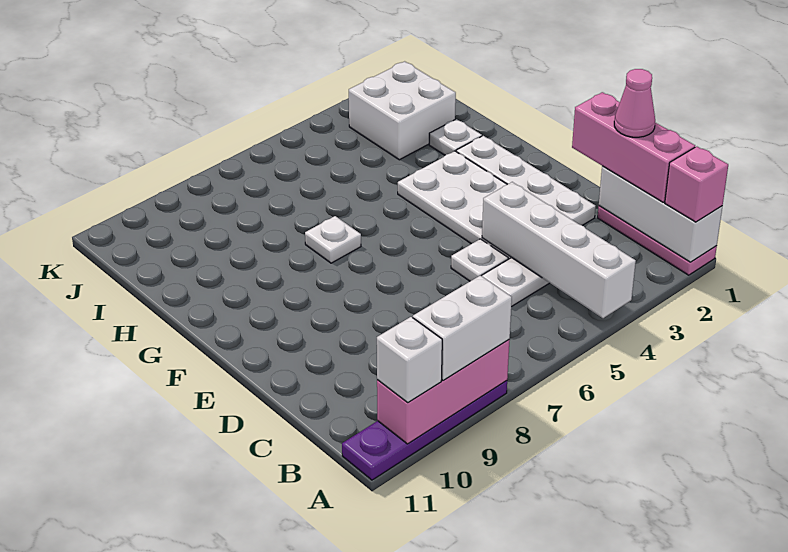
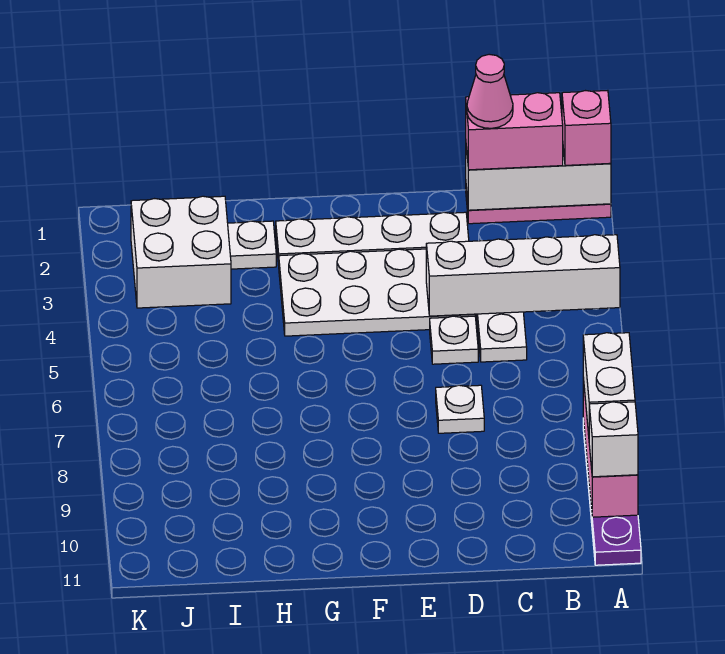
pink 1x3 brick [572,92,695,202] -> pink 1x2 brick [466,93,563,170]
white 1x1 plate [305,216,361,263] -> white 1x1 plate moved to [436,385,484,433]

